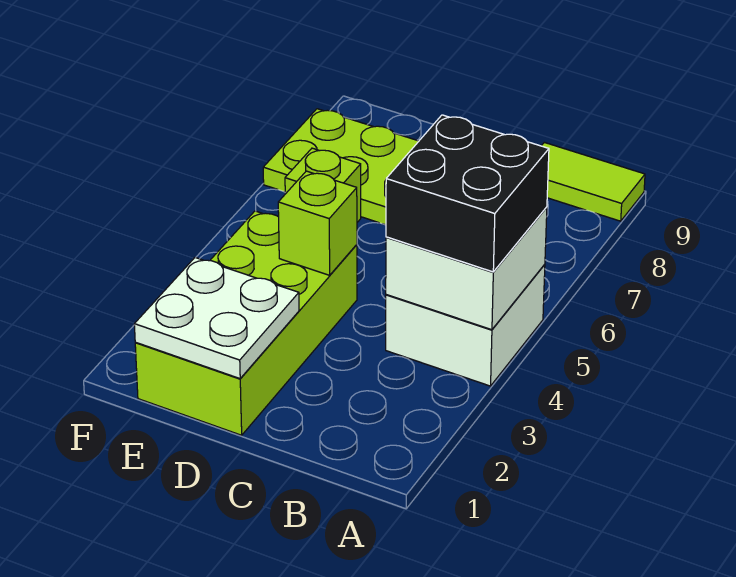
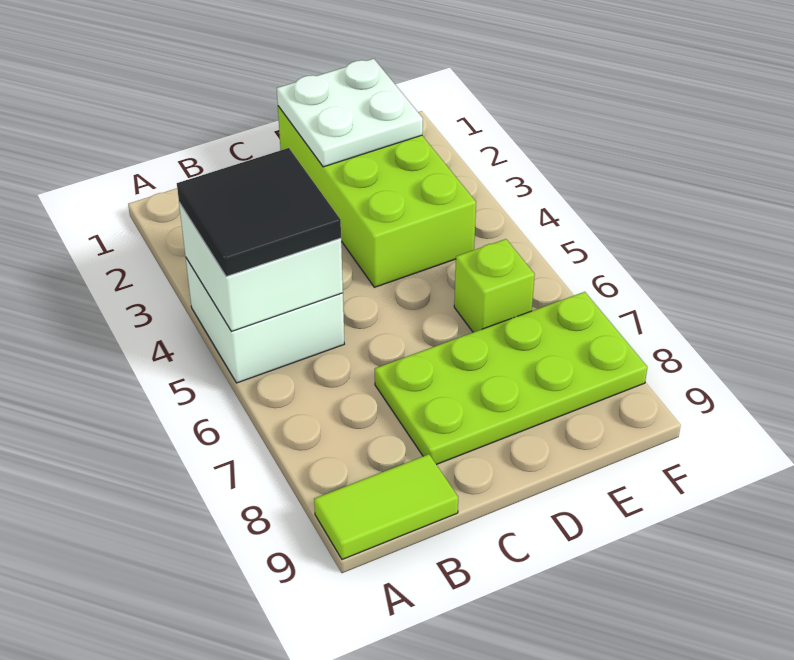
black 2x2 brick [386,115,549,272] -> black 2x2 tile [177,148,341,277]
lime 1x1 brick [278,171,357,275] -> none

